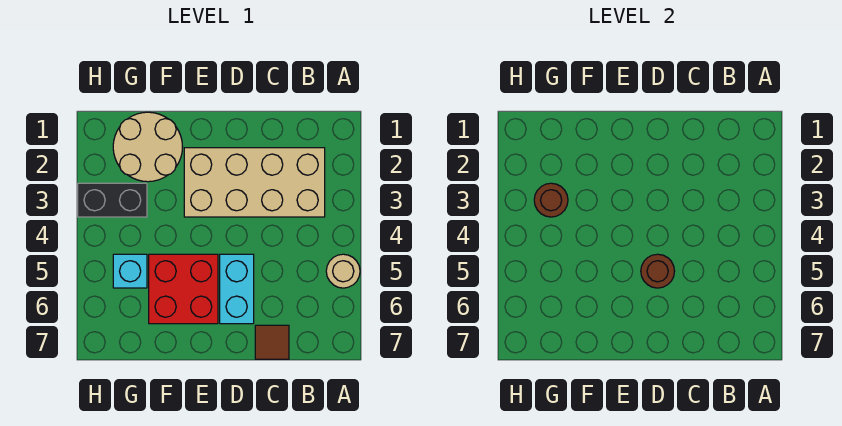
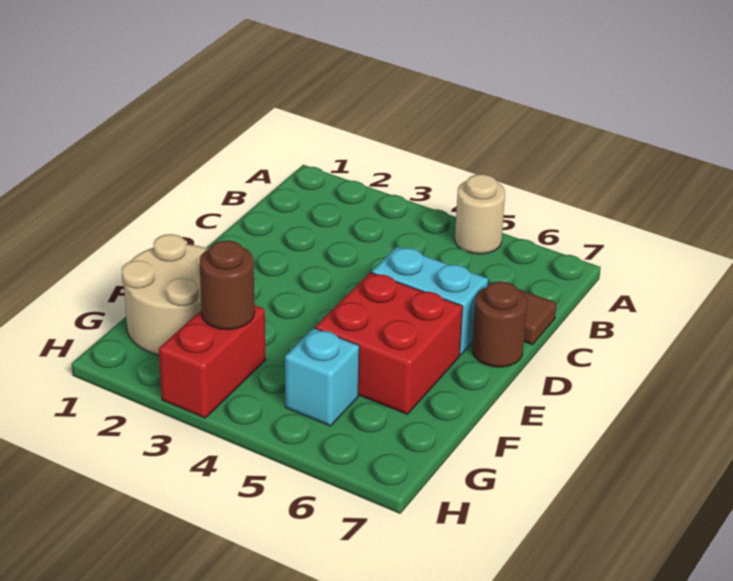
tan 2x4 brick [184,148,325,217] -> none
brown 1x1 round brick [641,254,675,288] -> brown 1x1 round brick moved to [472,282,527,367]
black 1x2 brick [78,183,147,217] -> red 1x2 brick [159,305,266,418]

